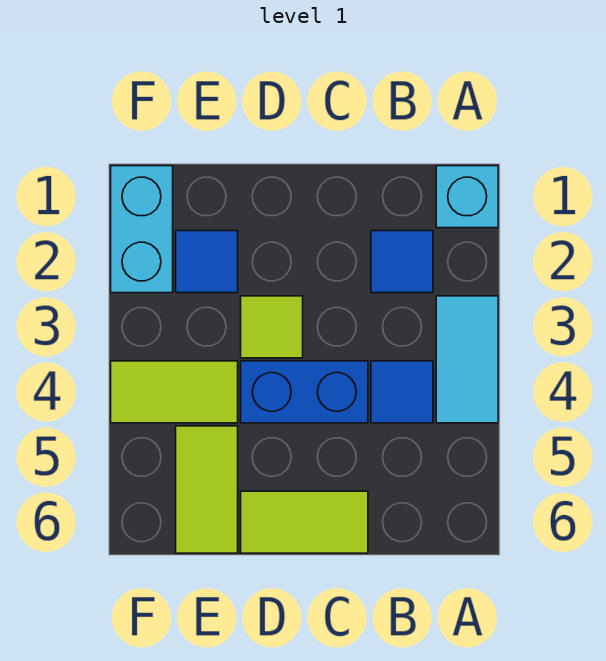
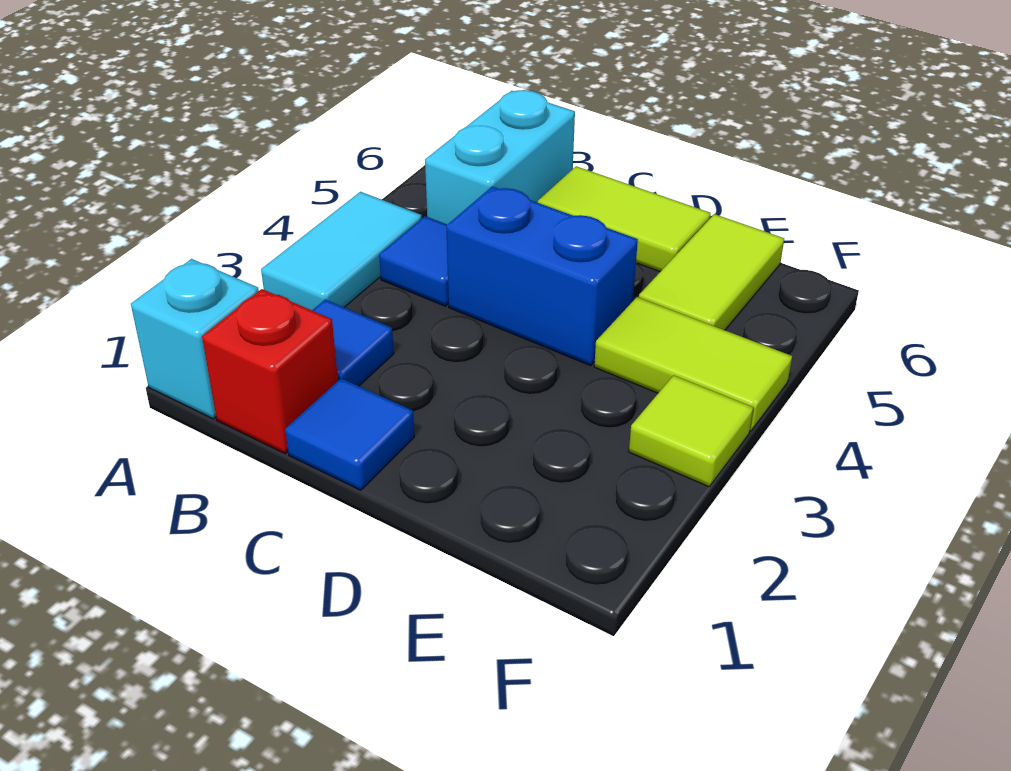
none -> red 1x1 brick [202,289,338,454]
lime 1x1 tile [241,296,303,358] -> lime 1x1 tile moved to [629,375,753,487]
blue 1x1 tile [176,231,238,293] -> blue 1x1 tile moved to [285,378,414,490]
cyan 1x2 brick [111,166,173,293] -> cyan 1x2 brick moved to [425,90,575,225]

